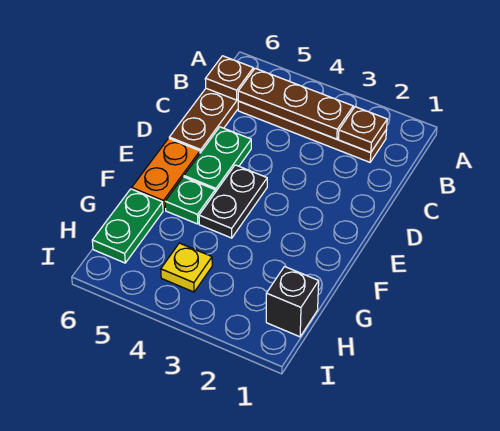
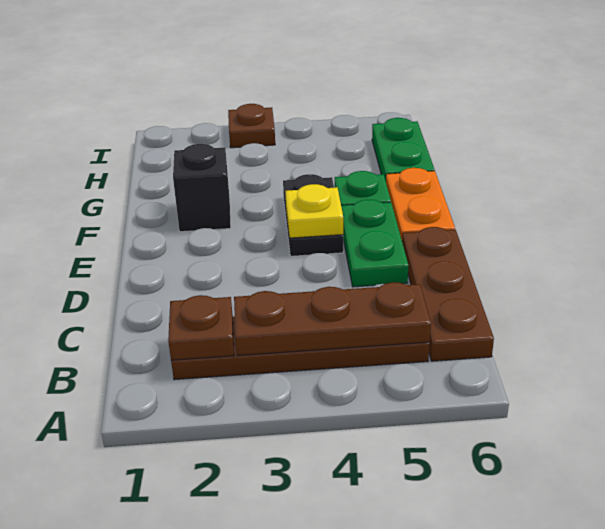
brown 1x1 plate [205,56,253,100] -> brown 1x1 plate moved to [228,104,275,148]
black 1x1 brick [266,267,319,337] -> black 1x1 brick moved to [173,144,231,232]
yellow 1x1 plate [161,243,212,292] -> yellow 1x1 plate moved to [285,184,343,238]

